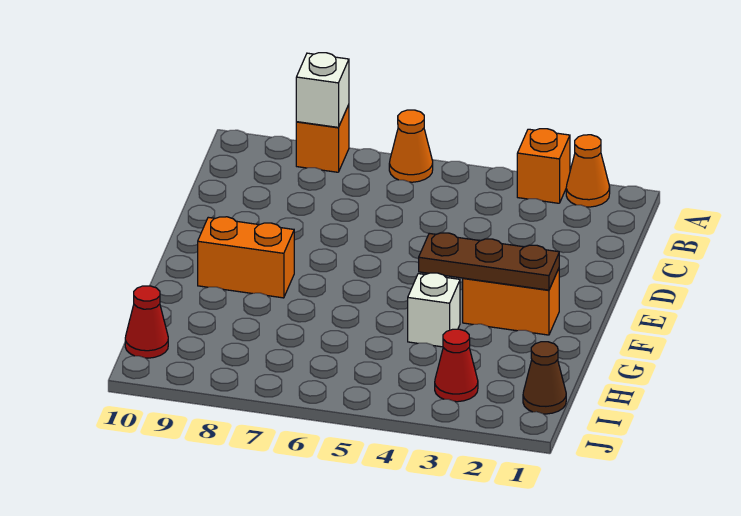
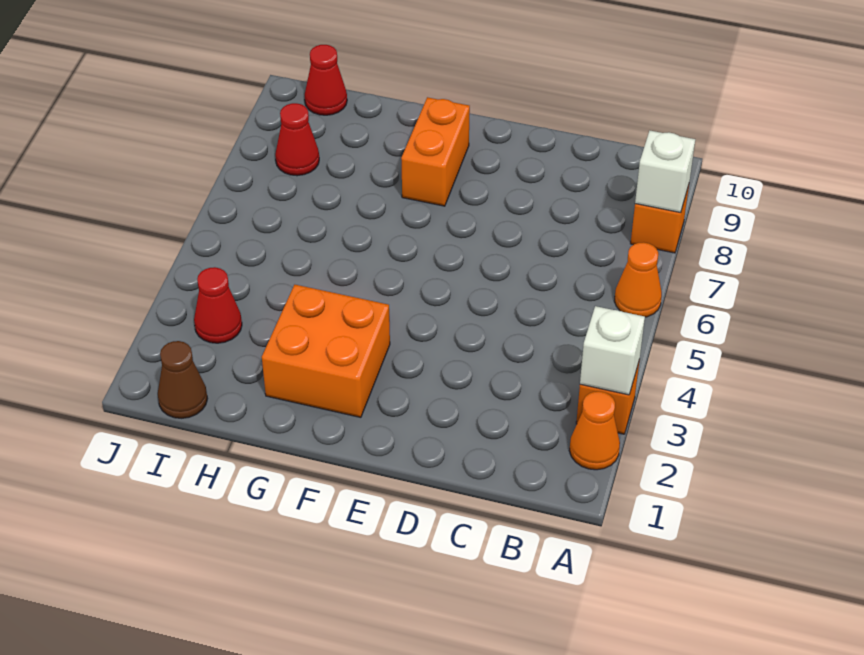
orange 1x2 brick [463,269,559,335] -> orange 2x2 brick [262,285,390,417]
brown 1x3 plate [419,233,559,290] -> none
white 1x1 brick [408,273,460,347] -> white 1x1 brick moved to [580,306,645,395]
none -> red 1x1 cone [275,103,319,176]

